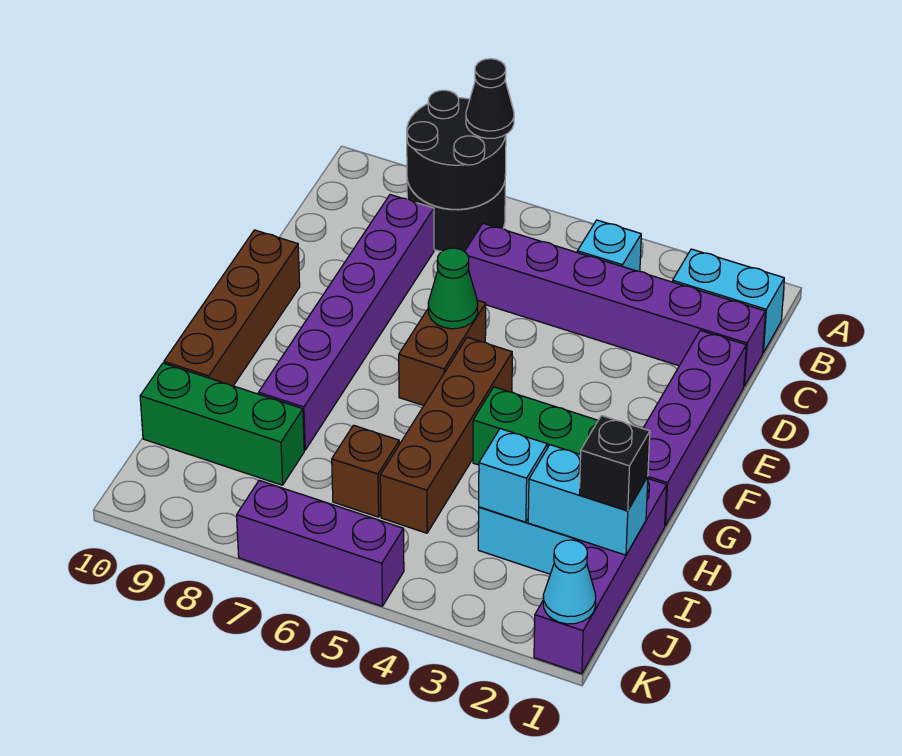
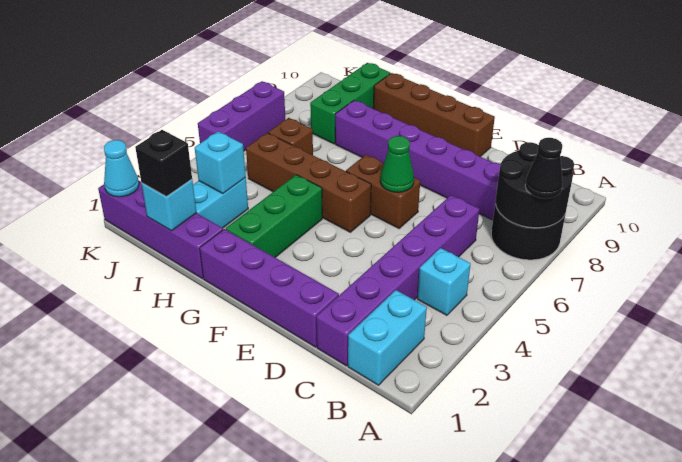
cyan 1x2 brick [528,445,648,555] -> cyan 1x1 brick [142,179,197,231]

